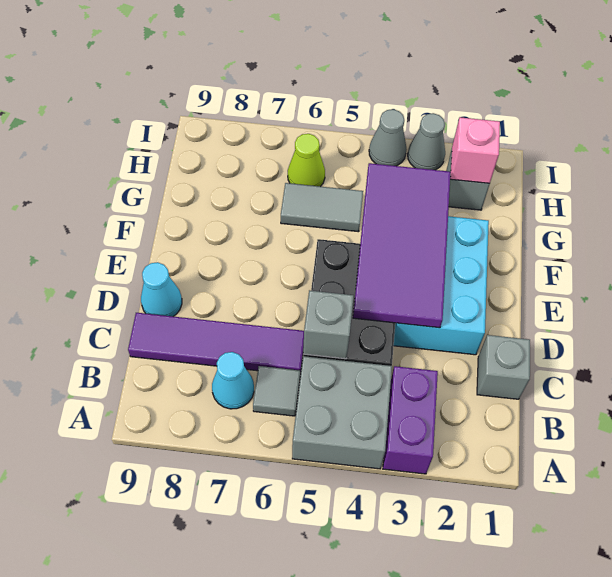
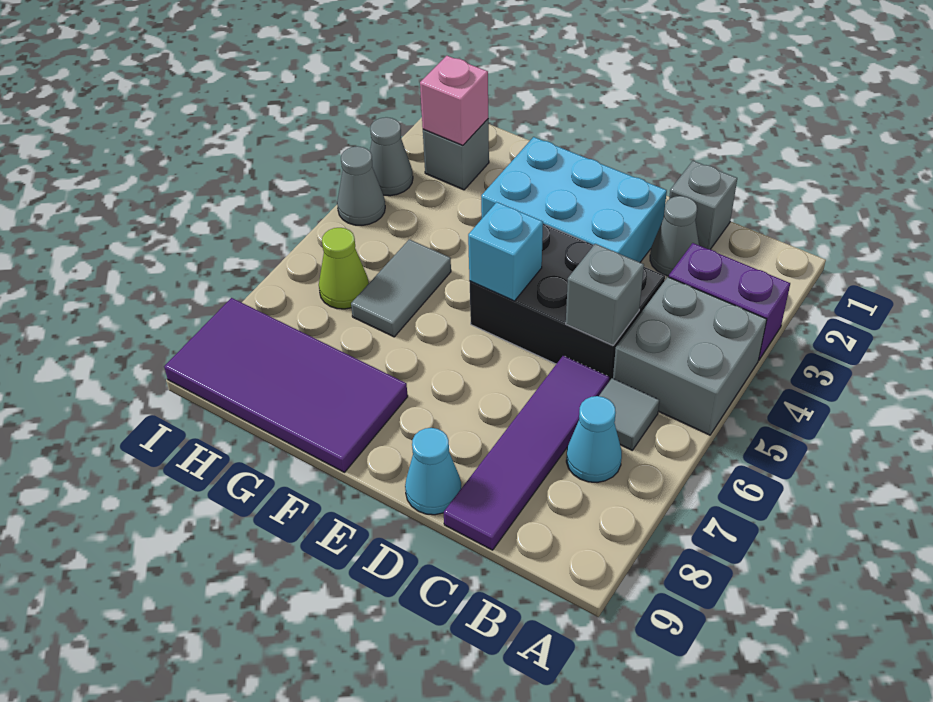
none -> grey 1x1 cone [650,196,699,276]
purple 2x4 tile [353,163,451,328] -> purple 2x4 tile moved to [164,298,408,472]
none -> cyan 1x1 brick [468,202,543,301]

